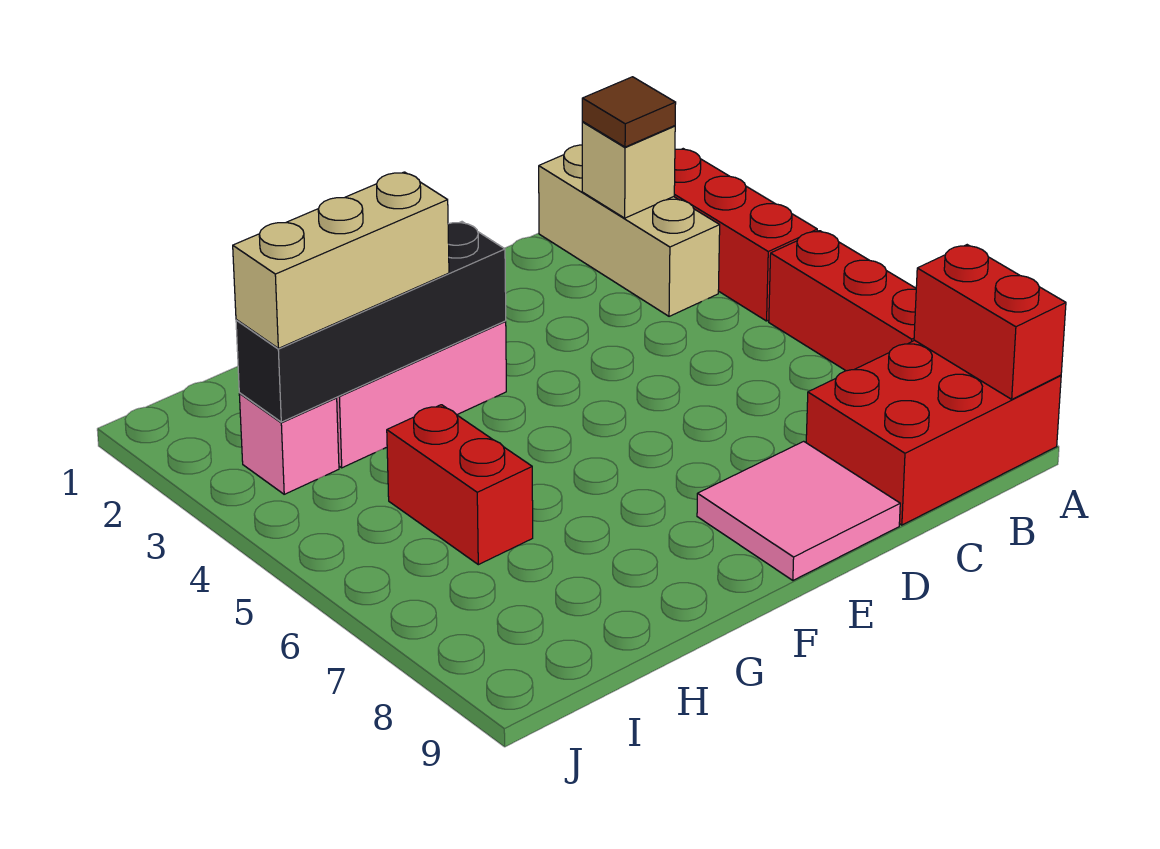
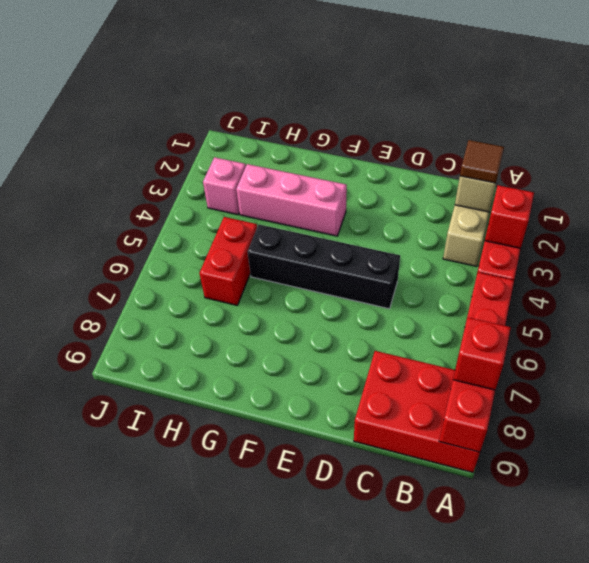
none -> red 1x1 brick [485,185,534,248]
none -> red 1x1 brick [453,317,511,390]
pink 2x2 tile [697,441,900,580] -> none
black 1x4 brick [236,222,506,422] -> black 1x4 brick moved to [248,224,400,309]
tan 1x3 brick [233,172,449,348] -> none

